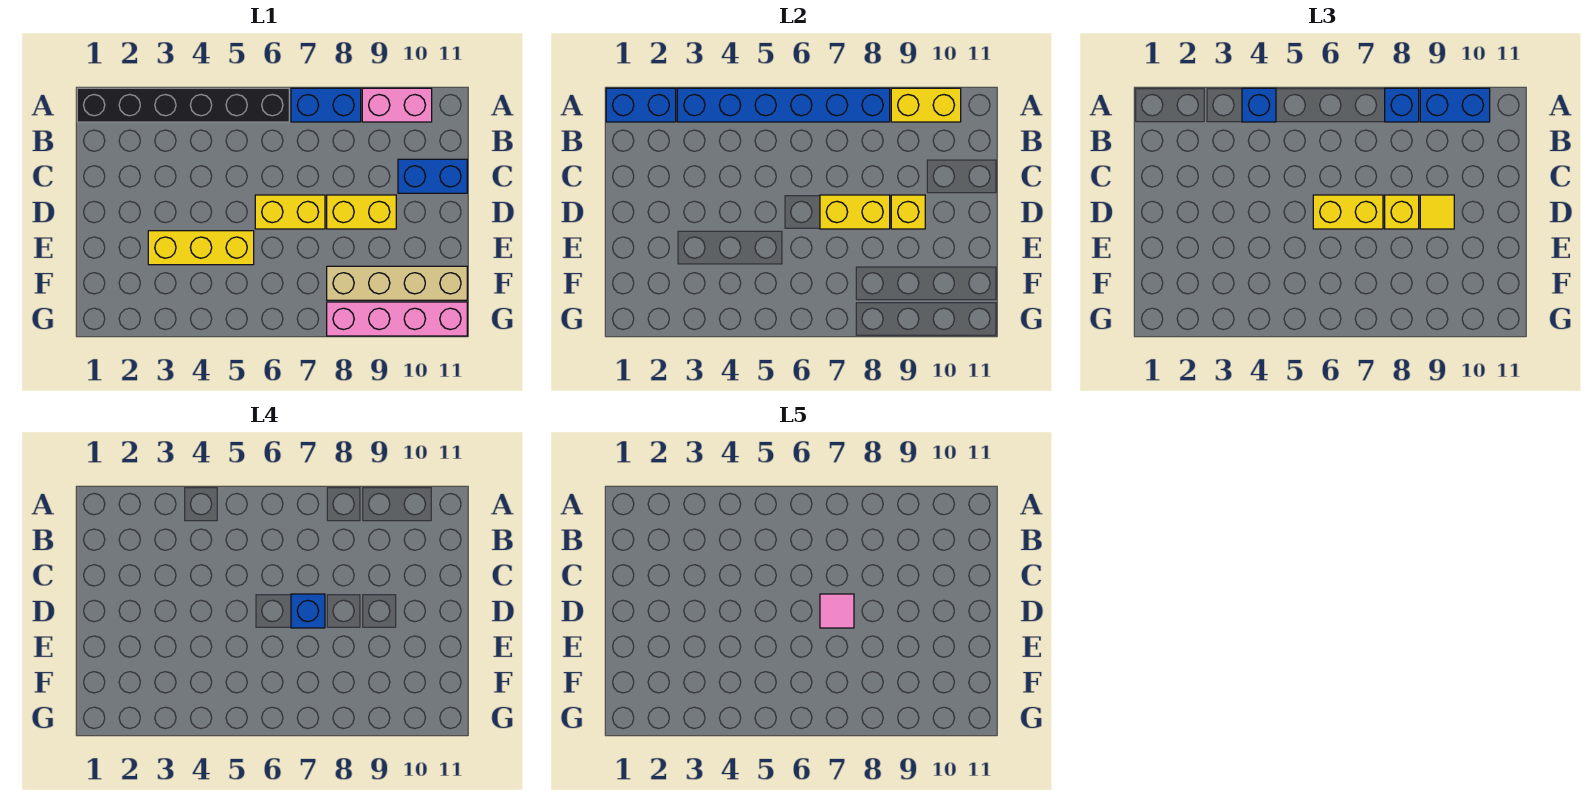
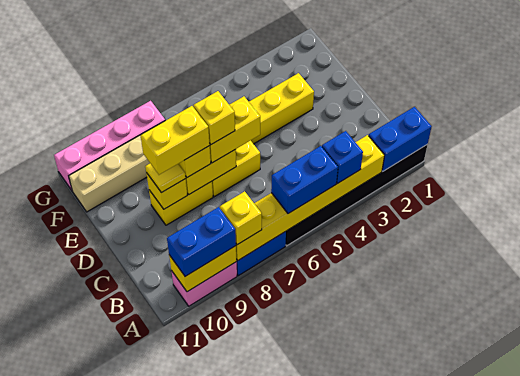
blue 1x6 brick [677,88,890,122] -> yellow 1x6 brick [236,135,384,260]
blue 1x1 brick [1385,88,1419,122] -> yellow 1x1 brick [220,191,262,245]
blue 1x2 brick [398,159,467,193] -> blue 1x2 brick moved to [271,146,338,214]
blue 1x1 brick [291,594,325,628] -> yellow 1x1 brick [193,91,235,144]
pink 1x1 tile [820,594,854,628] -> none
none -> yellow 1x2 brick [140,106,210,175]

